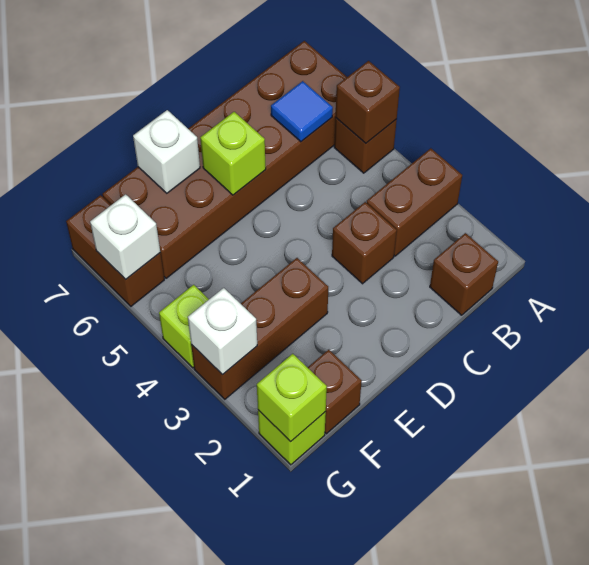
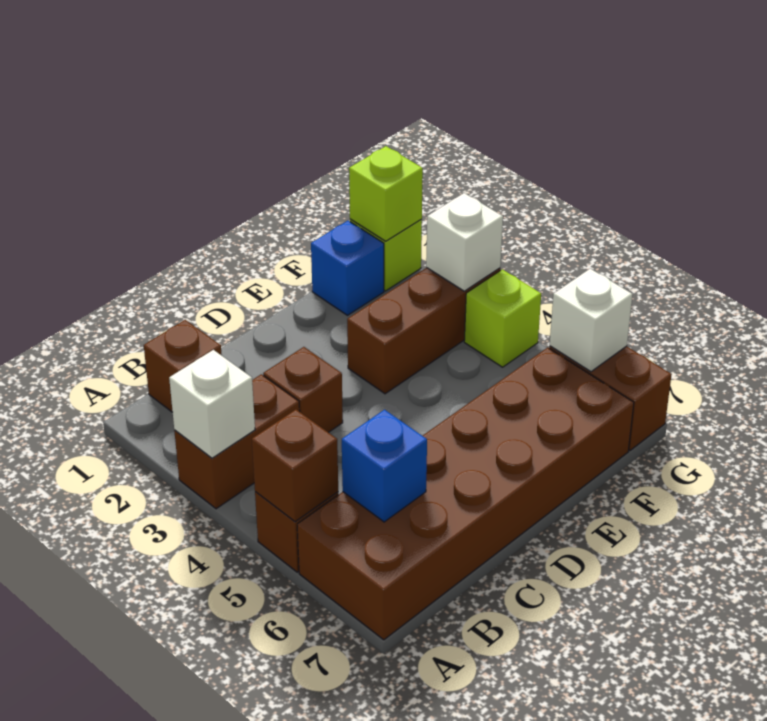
blue 1x1 tile [271,81,333,142] -> blue 1x1 brick [342,410,427,522]
lime 1x1 brick [200,112,266,195] -> none
white 1x1 brick [133,110,200,193] -> white 1x1 brick moved to [169,350,255,458]
brown 1x1 brick [307,350,362,434] -> blue 1x1 brick [311,221,384,315]

